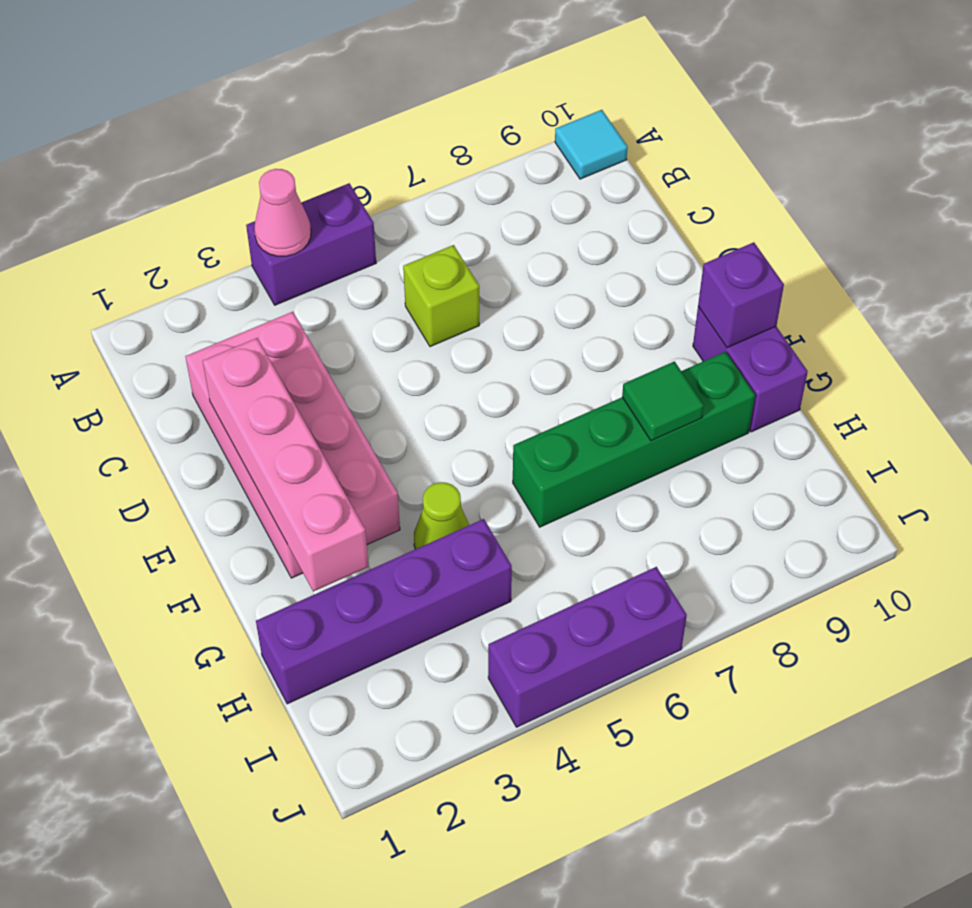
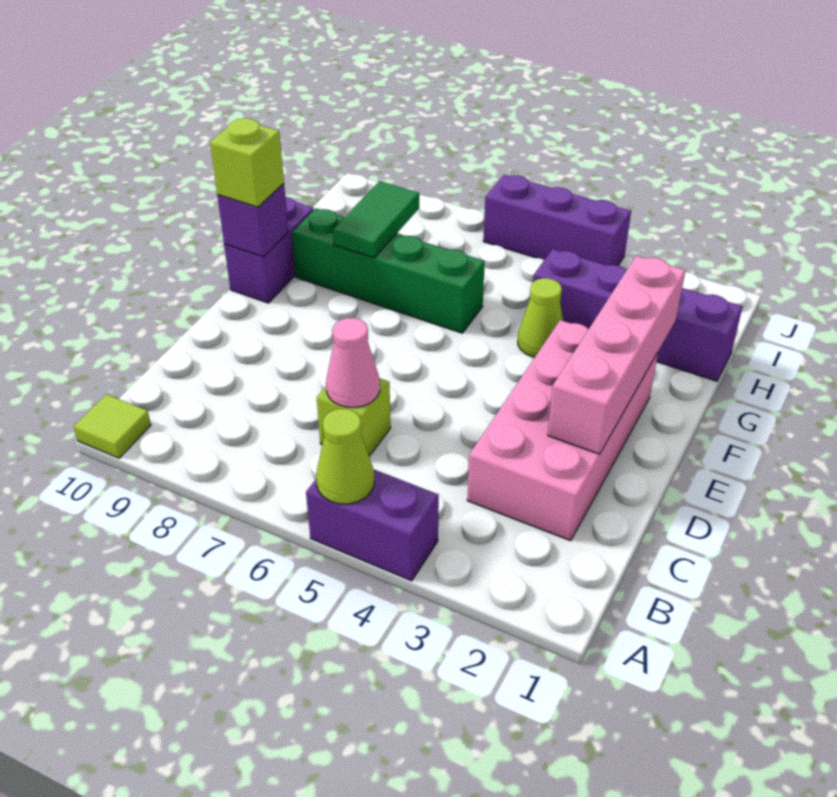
pink 1x1 cone [254,169,311,256] -> pink 1x1 cone moved to [326,318,380,407]
none -> lime 1x1 cone [316,409,374,504]
cyan 1x1 tile [555,110,628,179] -> lime 1x1 tile [74,394,151,458]
none -> lime 1x1 brick [210,118,284,207]
green 1x1 tile [622,361,704,441] -> green 1x2 tile [333,181,419,258]

